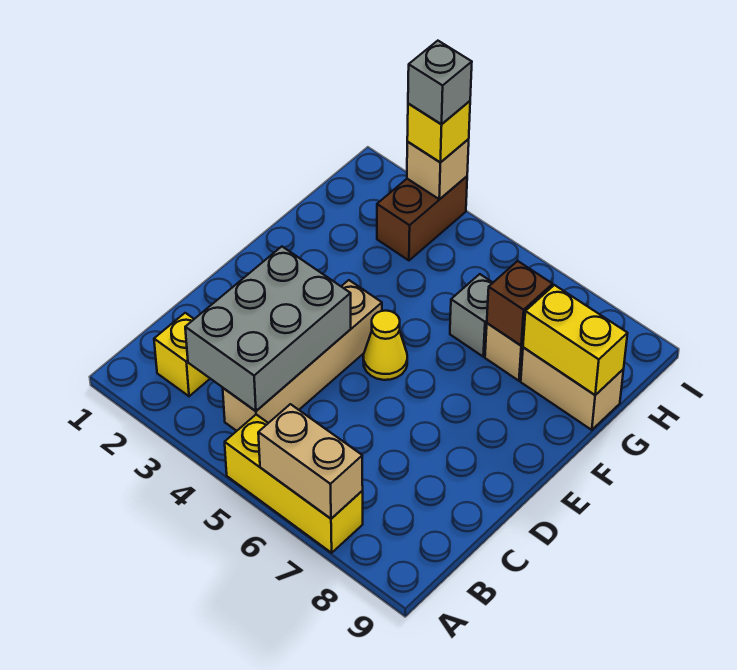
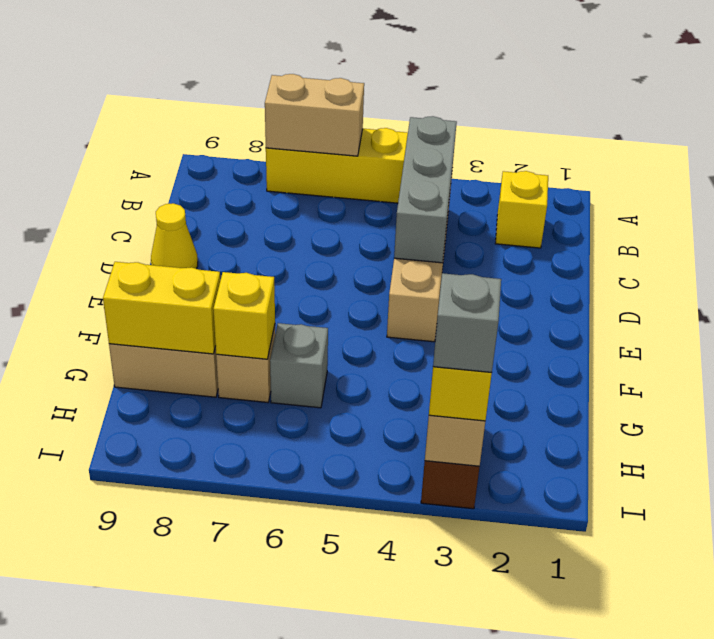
grey 2x3 brick [185,247,351,411] -> grey 1x3 brick [394,116,457,263]
yellow 1x1 cone [363,311,407,380] -> yellow 1x1 cone moved to [151,203,198,269]
brown 1x1 brick [487,261,553,346] -> yellow 1x1 brick [213,272,275,359]

